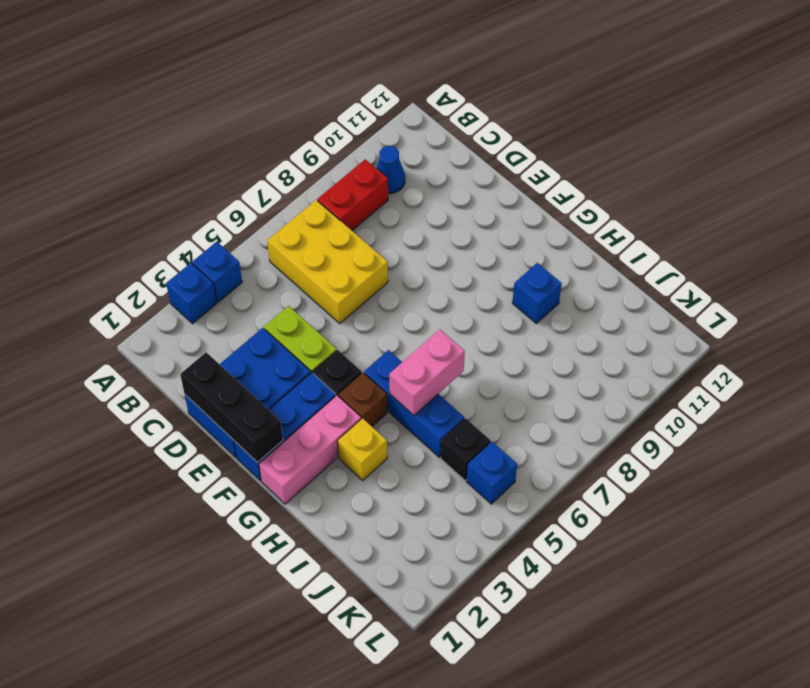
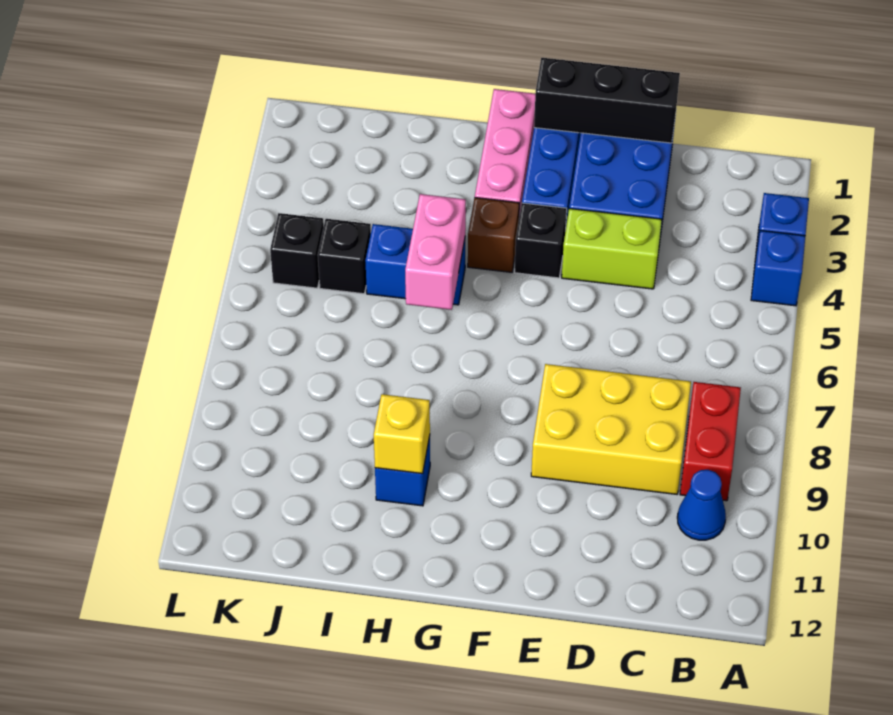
yellow 2x3 brick [267,200,388,324] -> yellow 2x3 brick moved to [531,364,691,494]
blue 1x3 brick [364,350,464,457] -> blue 1x2 brick [365,224,465,305]
yellow 1x1 brick [338,418,387,480] -> yellow 1x1 brick moved to [374,394,430,474]
blue 1x1 brick [466,442,517,504] -> black 1x1 brick [270,213,324,288]

